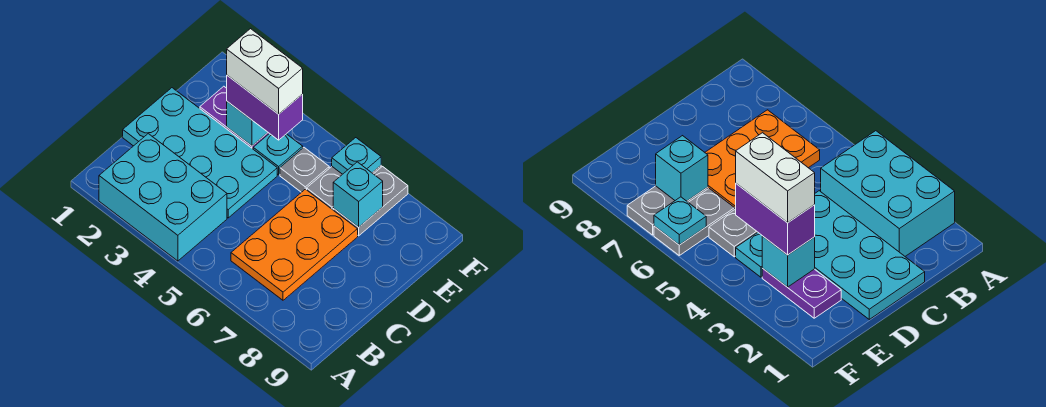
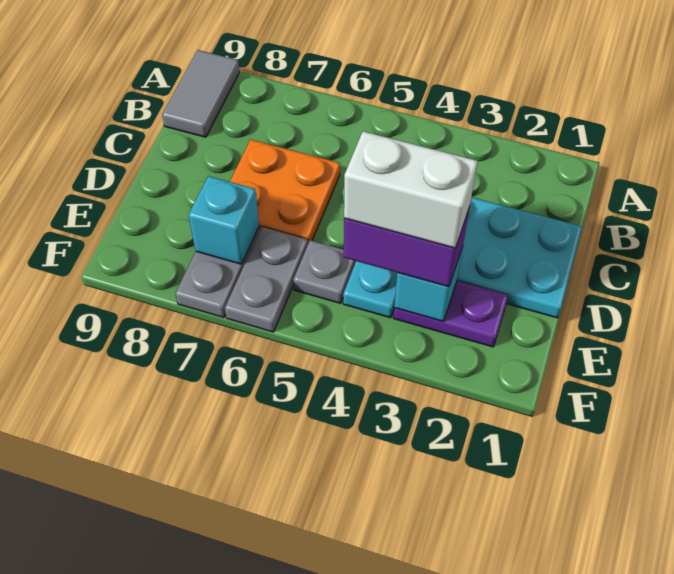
cyan 2x3 brick [99,134,227,261] -> none
none -> grey 1x2 tile [162,50,239,137]
orange 2x3 plate [231,189,358,300] -> orange 2x2 plate [230,139,340,243]
cyan 1x1 plate [332,138,381,174] -> none

